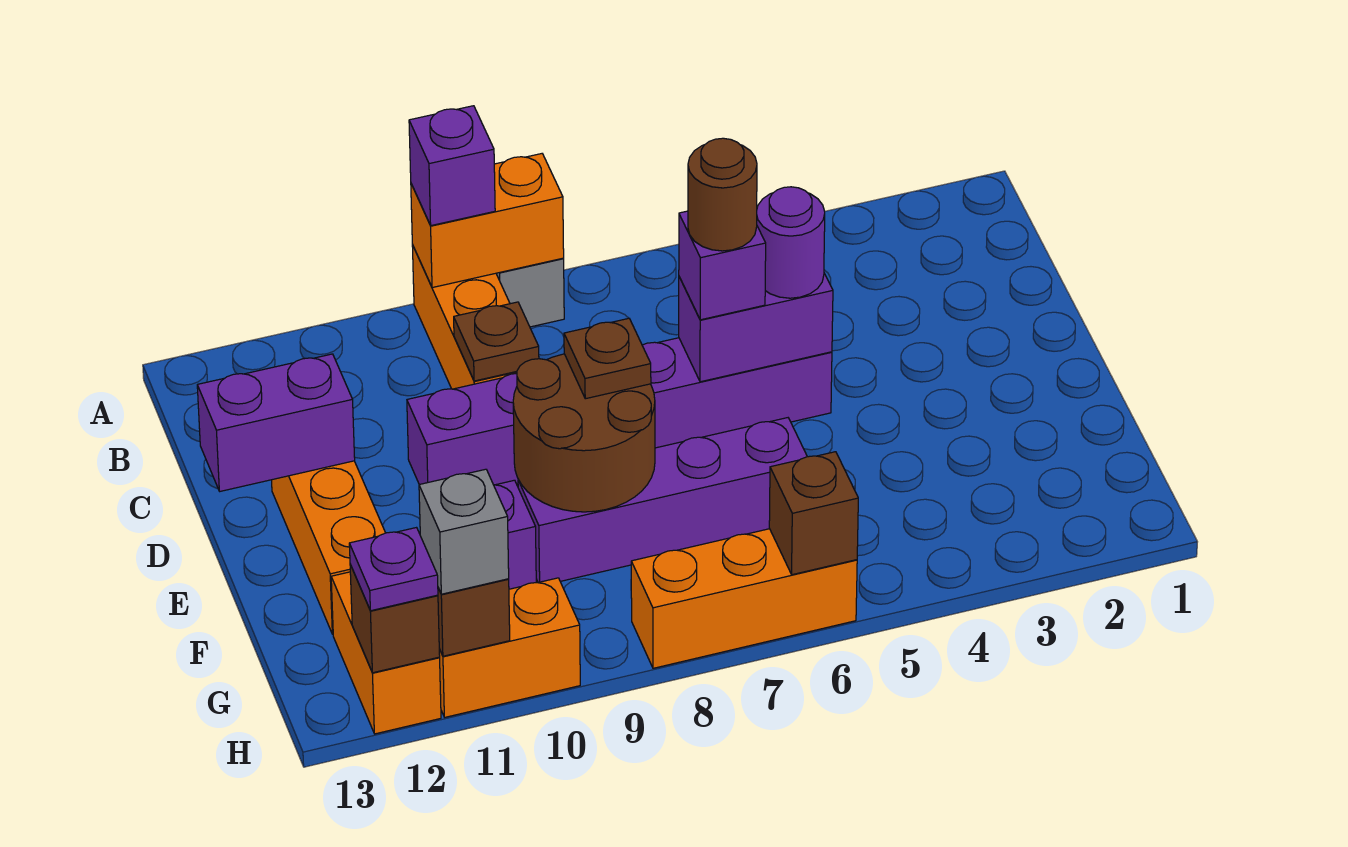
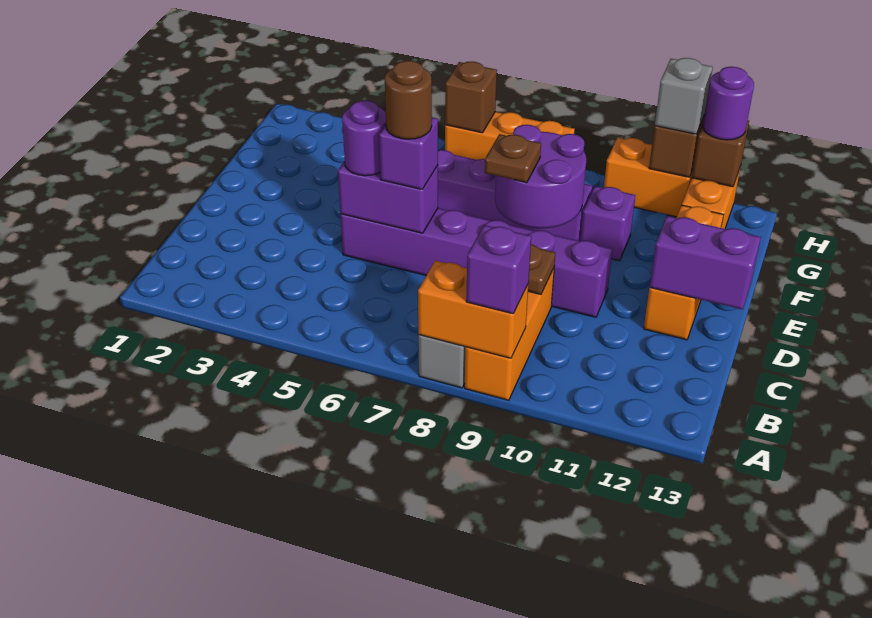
brown 2x2 round brick [513,354,655,512] -> purple 2x2 round brick [495,125,586,228]
purple 1x1 plate [349,528,438,611] -> purple 1x1 round brick [703,67,754,140]

